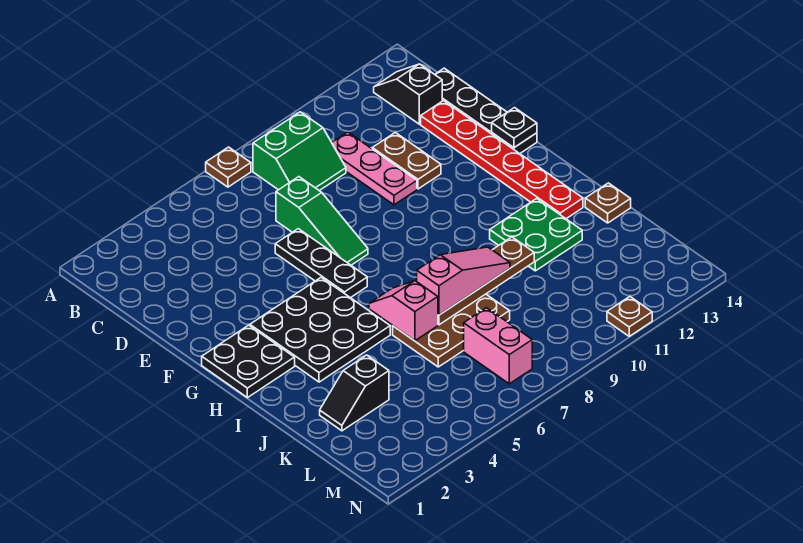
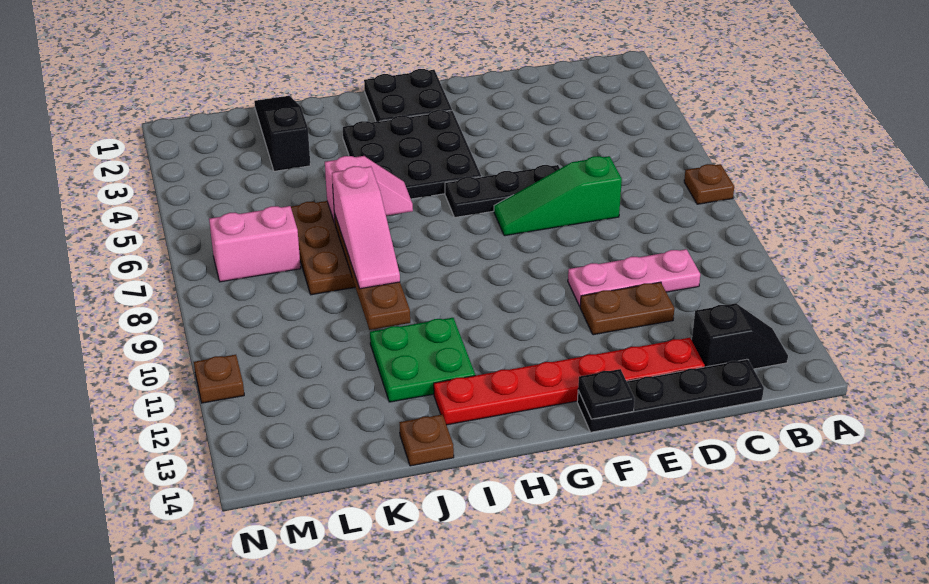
green 2x2 slope [253,112,346,191] -> none
black 1x2 slope [320,355,389,431] -> black 1x3 slope [254,96,310,171]

